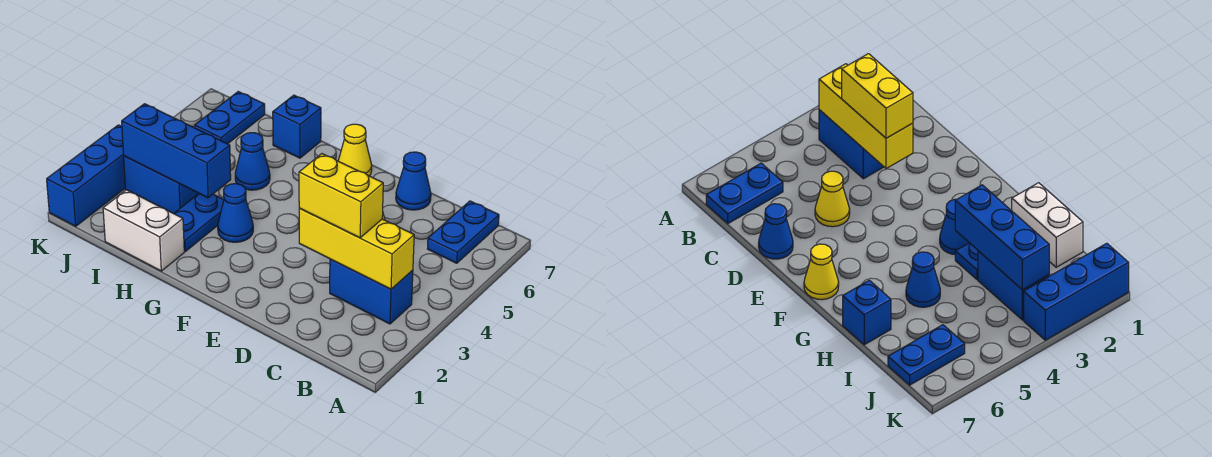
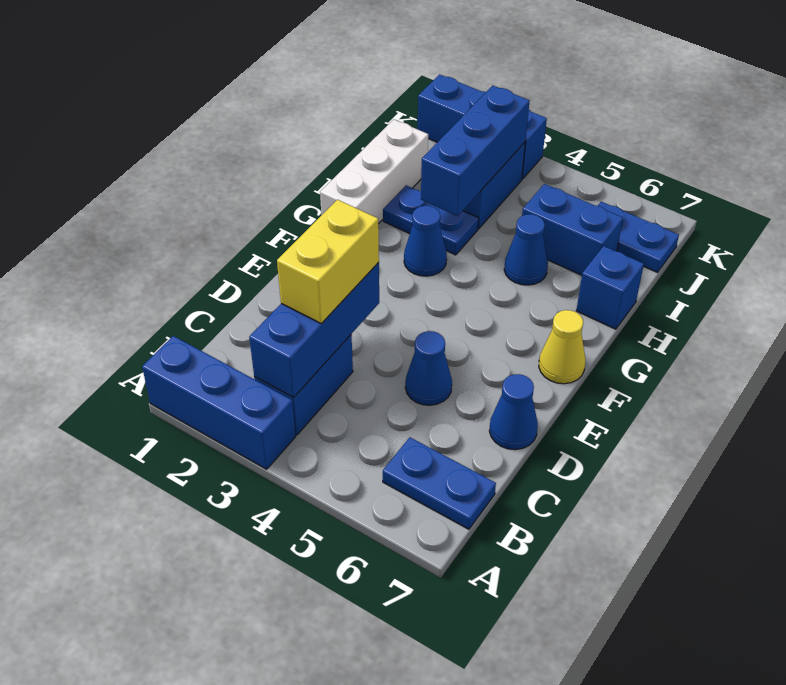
none -> blue 1x3 brick [142,336,296,469]
yellow 1x3 brick [299,208,414,289] -> blue 1x3 brick [249,262,379,397]
yellow 1x1 cone [815,171,850,227] -> blue 1x1 cone [405,331,452,405]
white 1x2 brick [103,190,184,271] -> white 1x3 brick [320,120,428,224]
none -> blue 1x2 brick [522,184,623,275]

